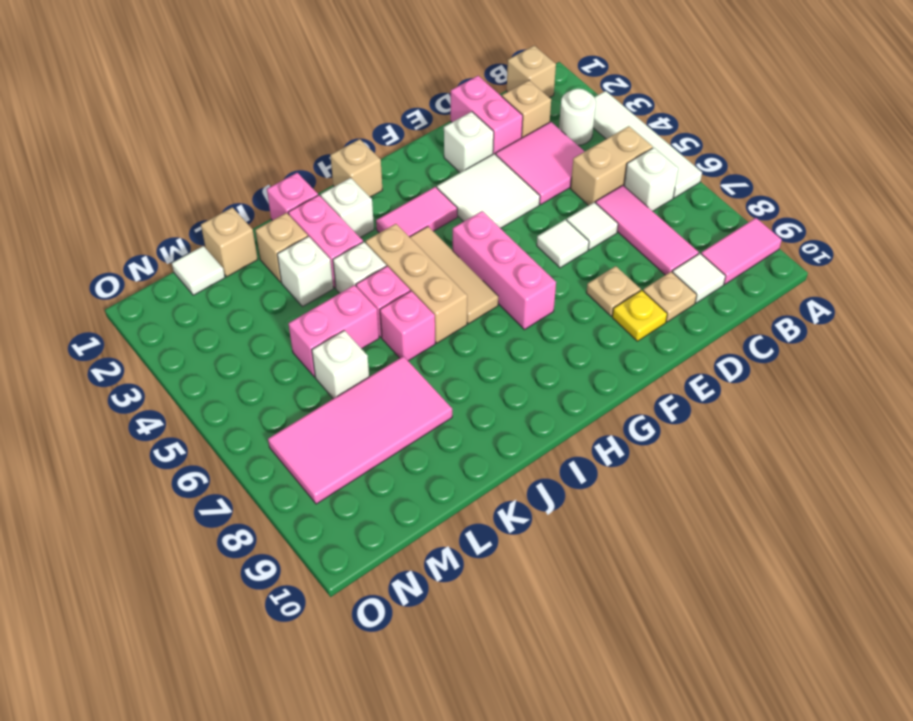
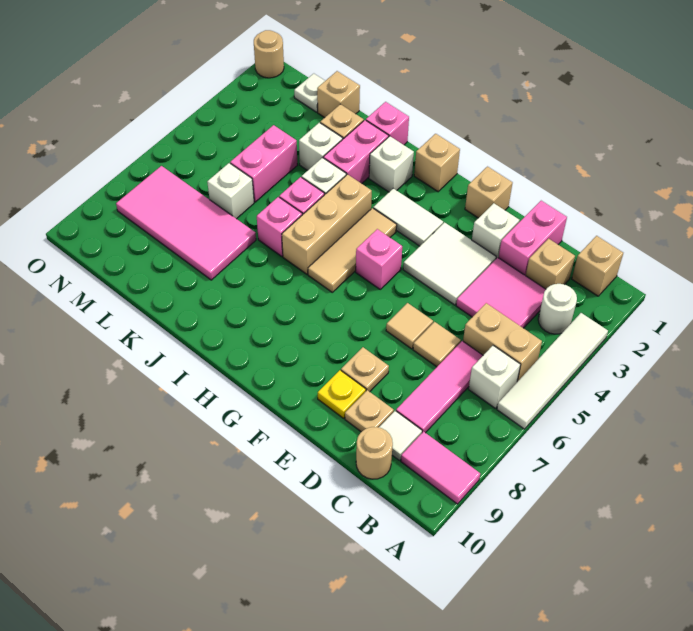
none -> tan 1x1 round brick [356,427,393,479]
white 1x1 tile [567,202,618,250] -> tan 1x1 tile [413,322,461,367]
white 1x1 tile [537,219,589,268] -> tan 1x1 tile [386,303,433,349]
none -> tan 1x1 brick [465,167,513,218]
pink 1x2 tile [376,187,457,237] -> white 1x2 tile [373,188,443,246]
pink 1x3 brick [453,211,556,330] -> pink 1x1 brick [356,229,402,289]
pink 1x2 brick [288,285,379,377] -> pink 1x2 brick turned to [230,125,297,202]
white 1x1 tile [172,246,225,295] -> white 1x1 plate [294,74,325,112]
none -> tan 1x1 round brick [254,30,284,78]

